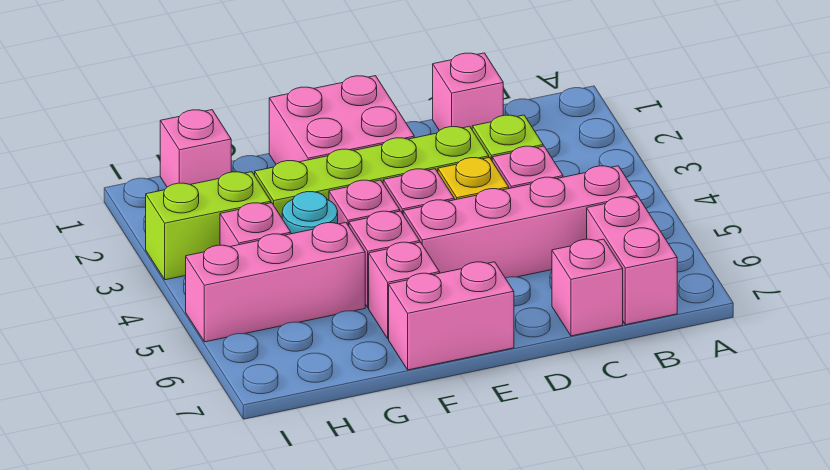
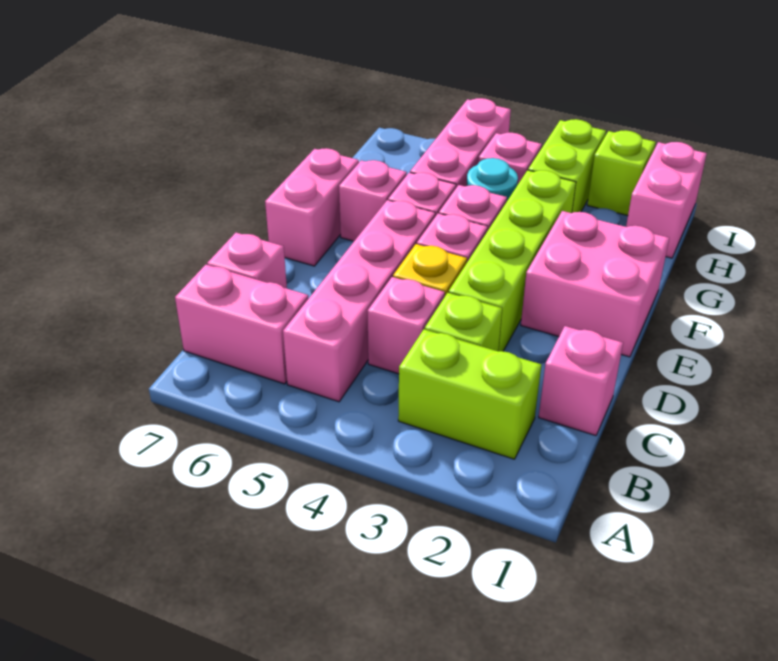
none -> lime 1x2 brick [398,329,541,459]
pink 1x1 brick [160,110,231,187] -> pink 1x2 brick [626,142,707,258]
none -> lime 1x1 brick [587,130,655,216]

